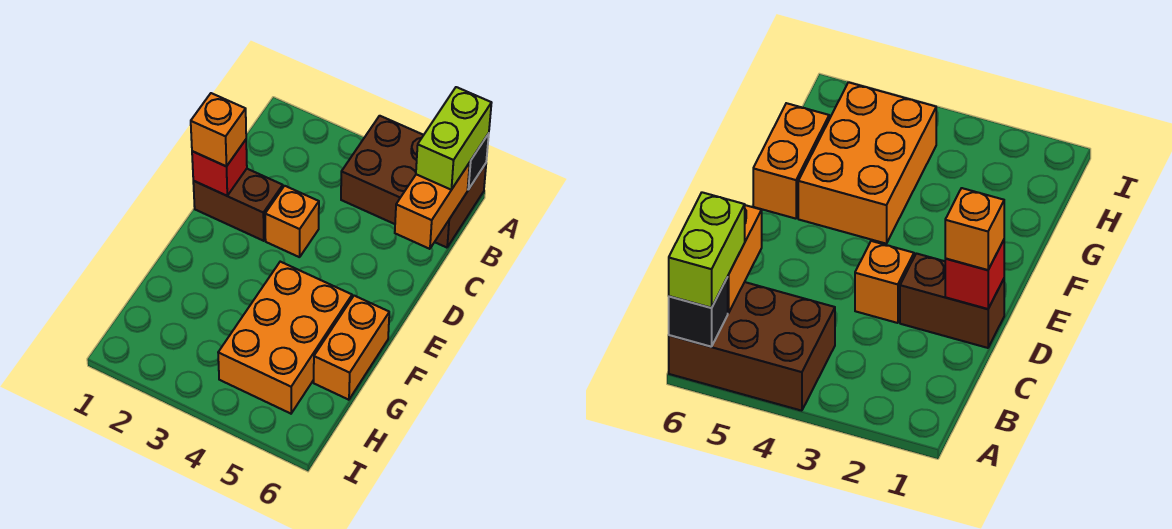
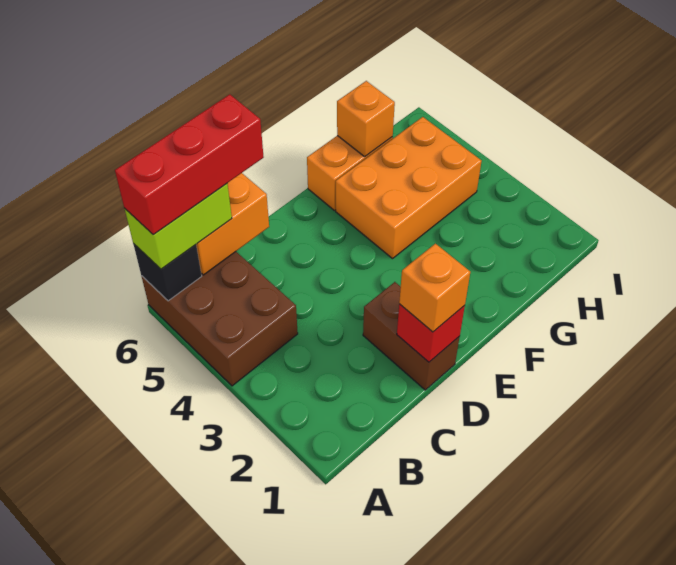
none -> red 1x3 brick [115,94,264,235]
orange 1x1 brick [265,186,319,257] -> orange 1x1 brick moved to [337,81,395,157]

